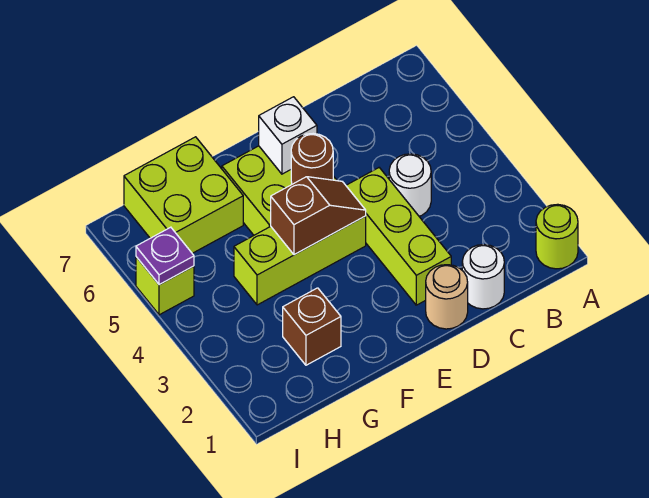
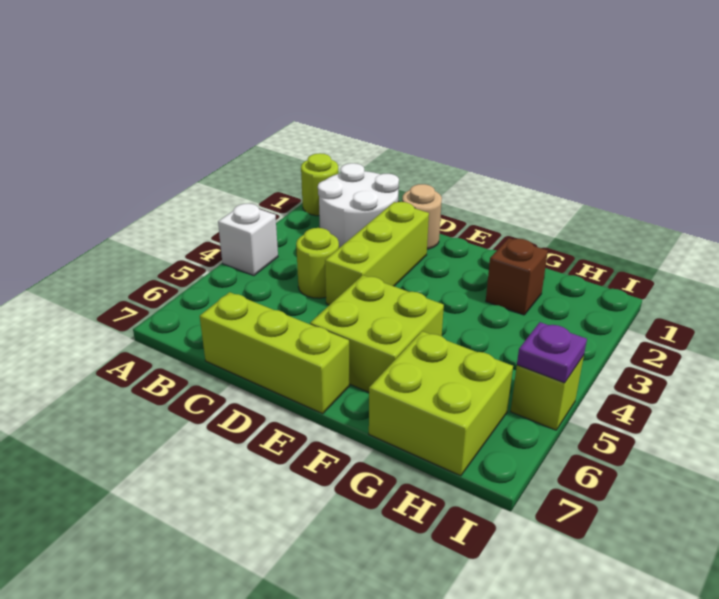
white 1x1 round brick [462,245,504,309] -> white 2x2 round brick [318,163,399,248]
white 1x1 round brick [389,154,431,216] -> lime 1x1 round brick [296,228,339,298]
lime 1x3 brick [234,216,366,305] -> lime 1x3 brick moved to [200,292,350,414]
brown 1x2 slope [271,177,366,255] -> none
brown 1x1 round brick [291,134,333,184] -> none
white 1x1 brick [259,97,317,174] -> white 1x1 brick moved to [218,204,278,276]

